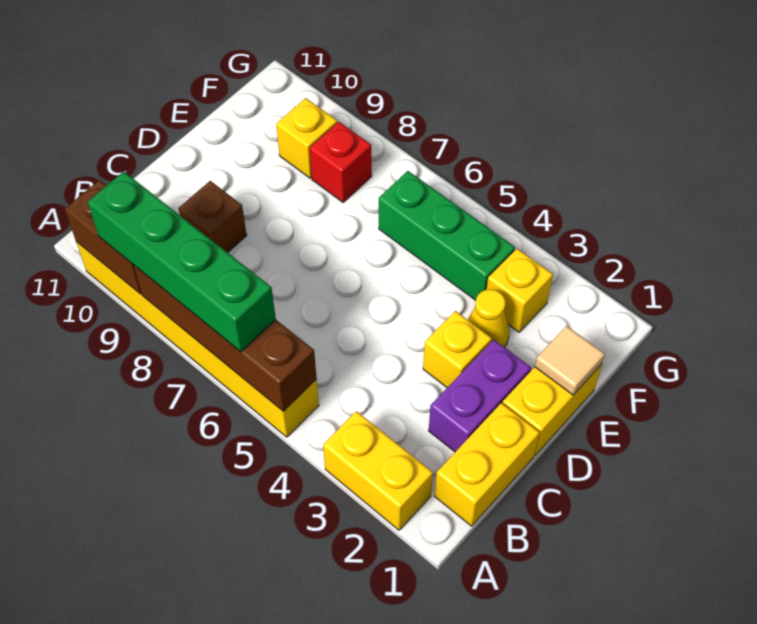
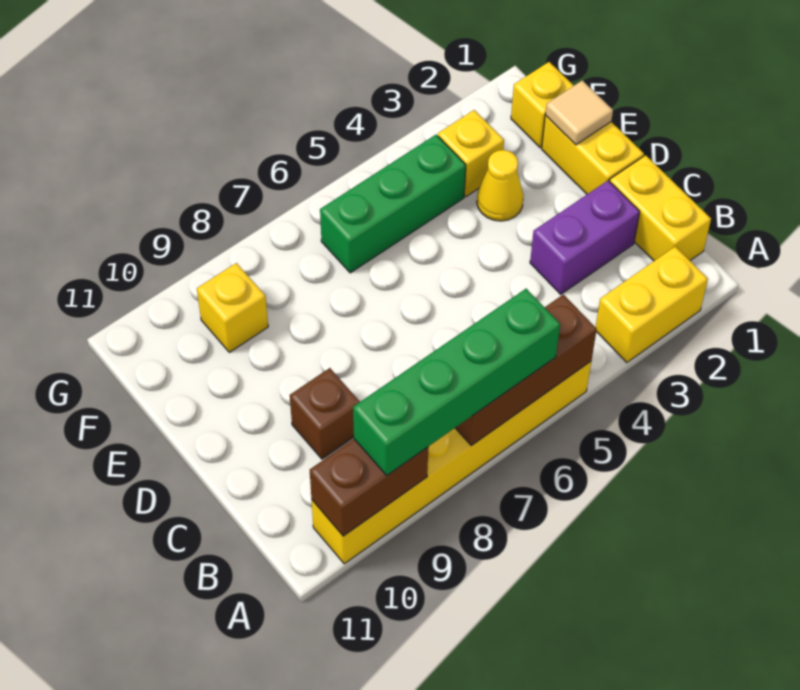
brown 1x4 brick [133,265,317,411] -> brown 1x3 brick [456,295,597,446]
purple 1x2 brick [429,340,531,452] -> purple 1x2 brick turned to [530,181,640,294]
yellow 1x1 brick [423,311,492,387] -> yellow 1x1 brick moved to [511,62,574,148]
red 1x1 brick [310,122,372,202] -> none

